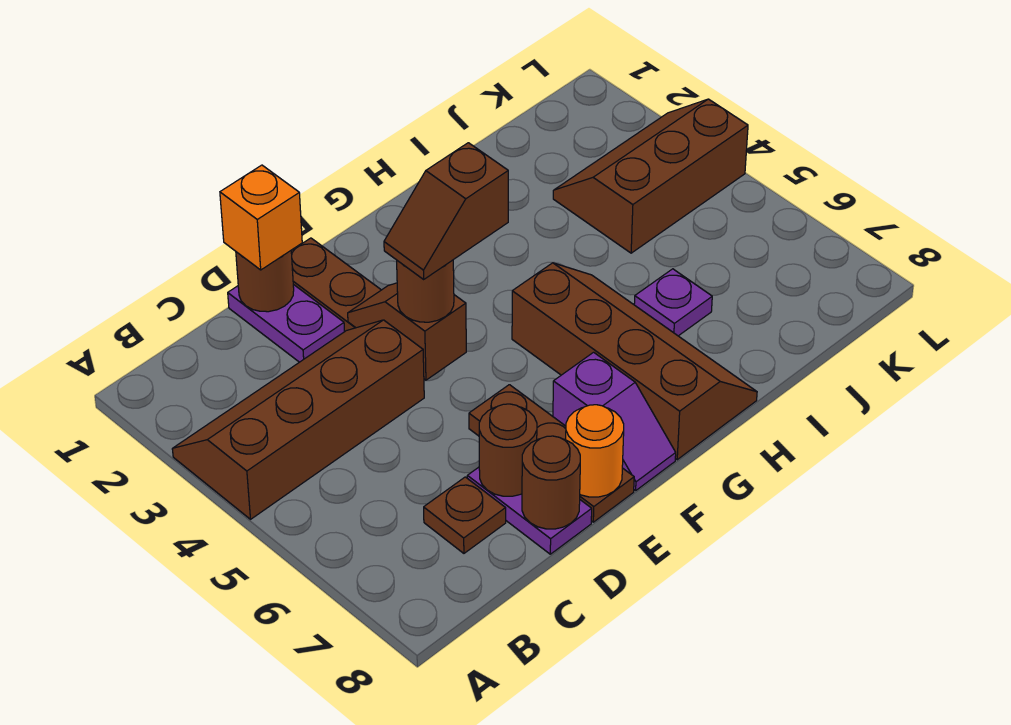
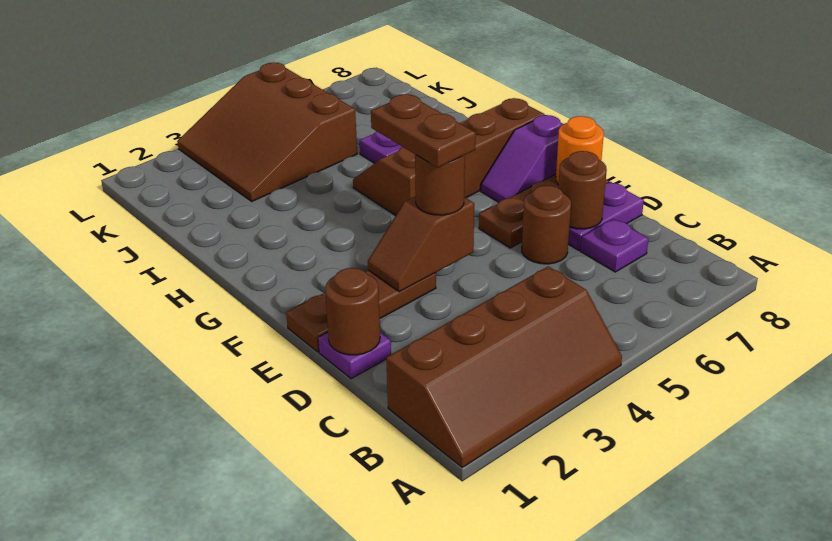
brown 2x4 slope [172,320,424,519] -> brown 2x4 slope turned to [386,266,622,467]
brown 1x1 plate [424,477,506,553] -> purple 1x1 plate [581,219,648,272]
purple 1x2 plate [228,284,345,362] -> purple 1x1 plate [318,333,391,379]
orange 1x1 brick [220,165,302,270] -> none
brown 1x1 round brick [522,436,580,529] -> brown 1x1 round brick moved to [522,185,571,264]
brown 1x2 slope [384,143,508,279] -> brown 1x2 plate [371,94,476,168]
purple 1x2 slope [553,352,676,491] -> purple 1x2 slope turned to [481,115,563,202]
brown 2x3 slope [553,99,748,253] -> brown 3x3 slope [177,63,357,201]

